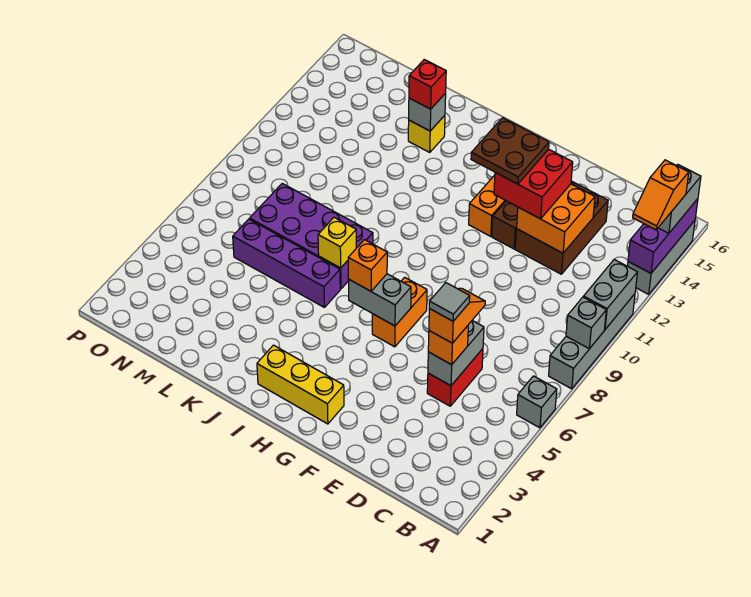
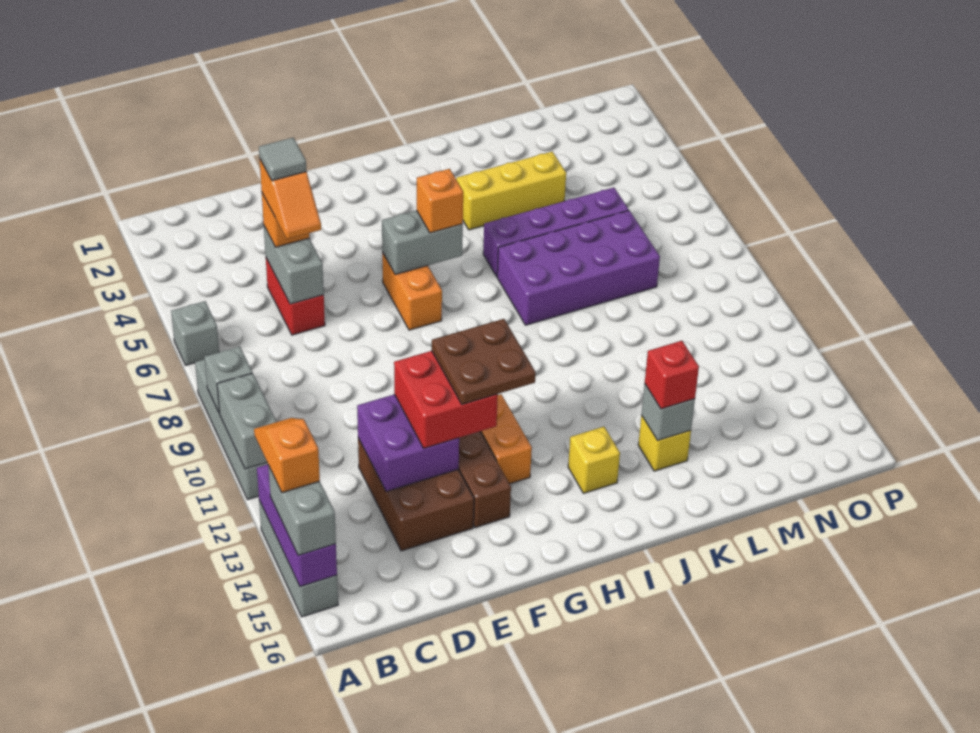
orange 2x2 brick [517,184,595,253] -> purple 2x2 brick [357,394,459,491]
yellow 1x3 brick [257,345,344,424] -> yellow 1x3 brick moved to [456,151,566,230]
yellow 1x1 brick [318,217,356,268] -> yellow 1x1 brick moved to [568,427,620,493]

